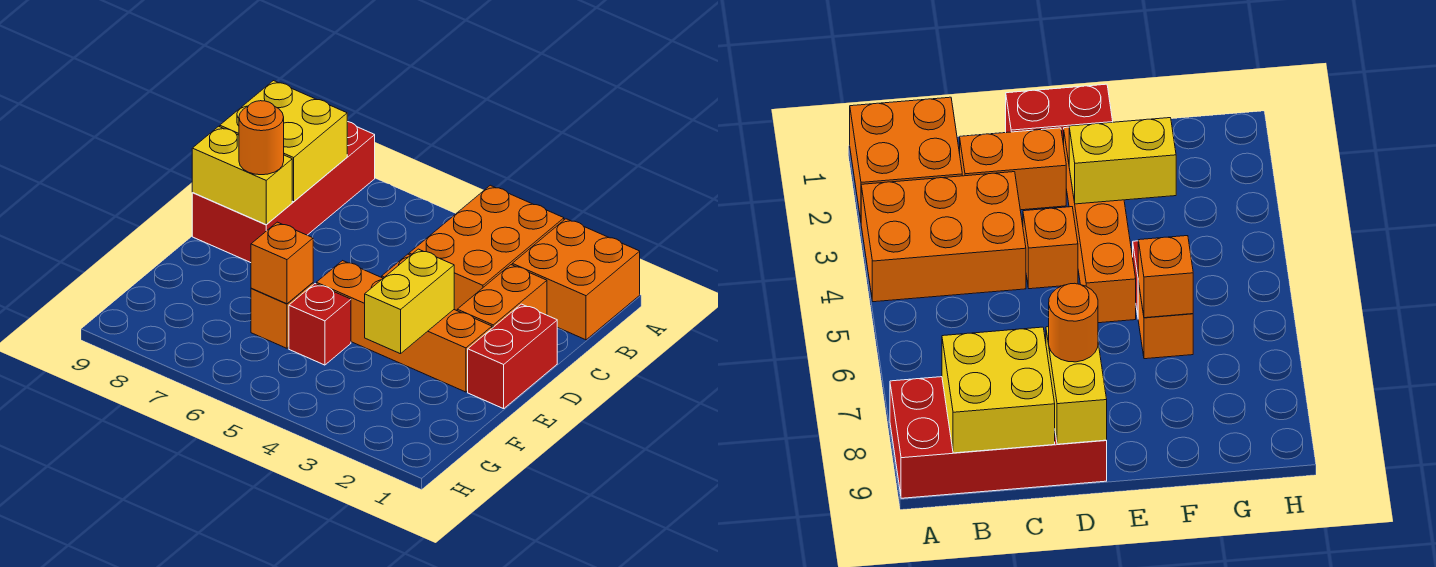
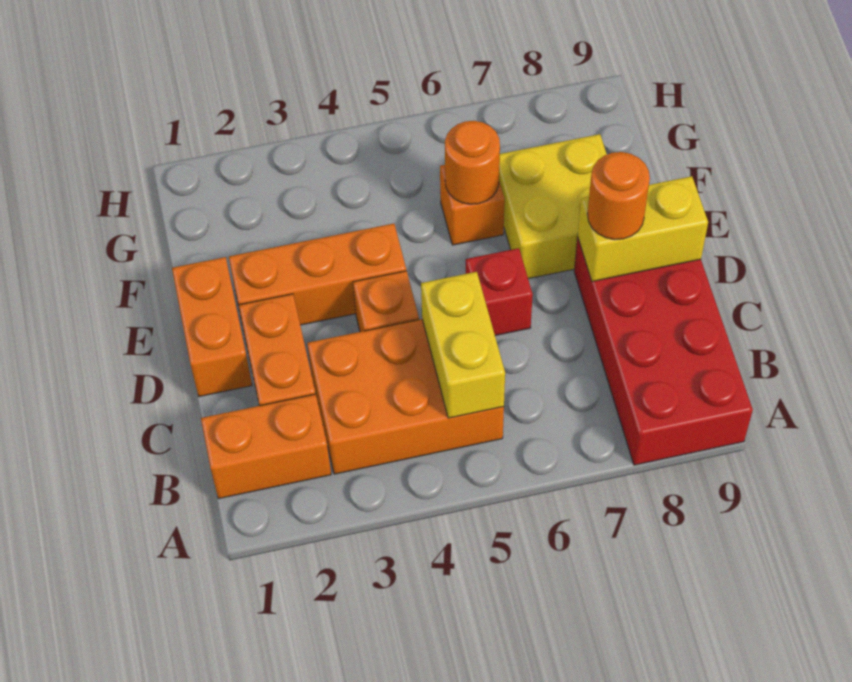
orange 2x2 brick [512,219,640,340] -> orange 1x2 brick [201,394,331,499]
orange 2x3 brick [409,185,564,311] -> orange 2x3 brick turned to [307,319,504,474]
yellow 2x2 brick [220,81,347,202] -> yellow 2x2 brick moved to [499,134,607,279]
red 1x2 brick [468,304,557,409] -> orange 1x2 brick [172,257,252,397]
orange 1x4 brick [316,261,492,392] -> orange 1x3 brick [229,224,406,325]
yellow 1x2 brick [365,249,454,354] -> yellow 1x2 brick moved to [421,272,505,418]
red 1x1 brick [289,284,351,365] -> red 1x1 brick moved to [466,248,533,336]
orange 1x1 brick [251,222,313,304] -> orange 1x1 round brick [445,121,500,204]

